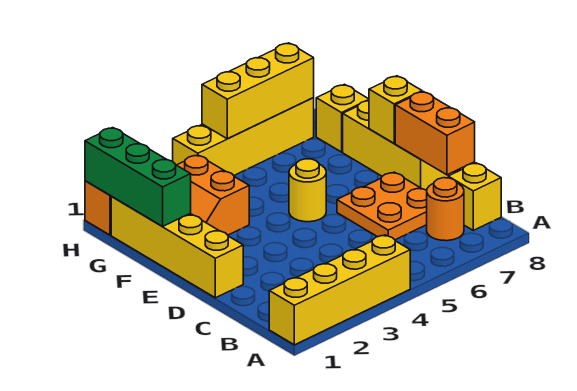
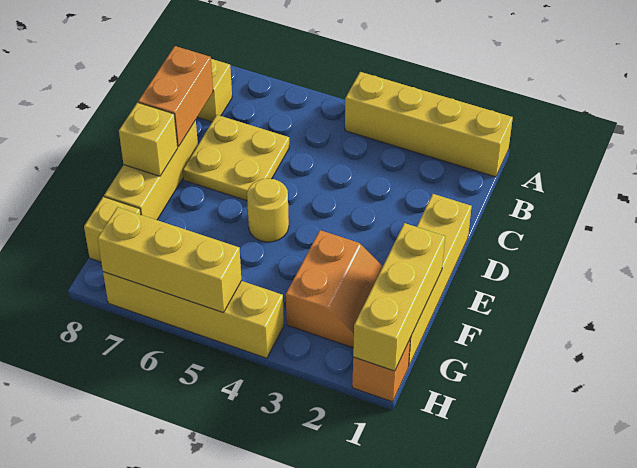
orange 1x1 round brick [427,178,464,241] -> none
orange 2x2 plate [337,172,427,240] -> yellow 2x2 plate [183,115,289,201]
green 1x3 brick [85,128,191,227] -> yellow 1x3 brick [353,223,445,371]

